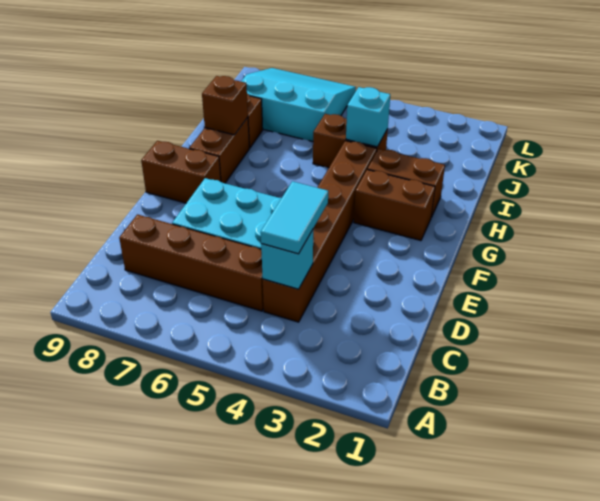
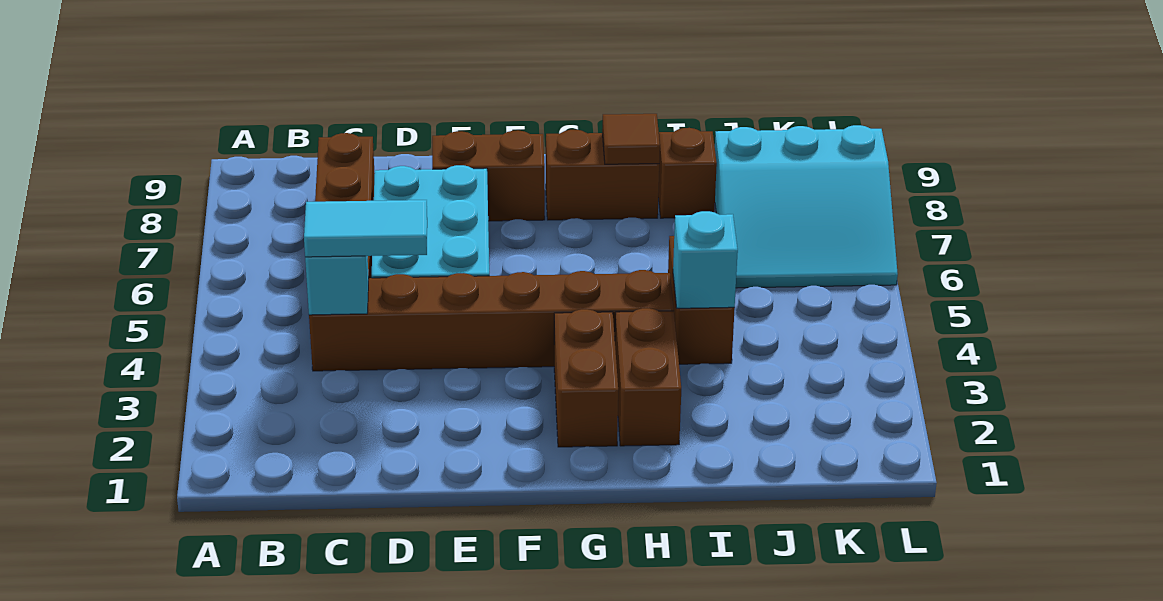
brown 1x2 brick [141,141,221,203] -> brown 1x2 brick turned to [432,130,545,221]
brown 1x1 brick [202,76,248,135] -> brown 1x1 tile [602,114,660,164]
cyan 3x3 slope [241,68,356,142] -> cyan 3x3 slope turned to [715,125,898,288]

